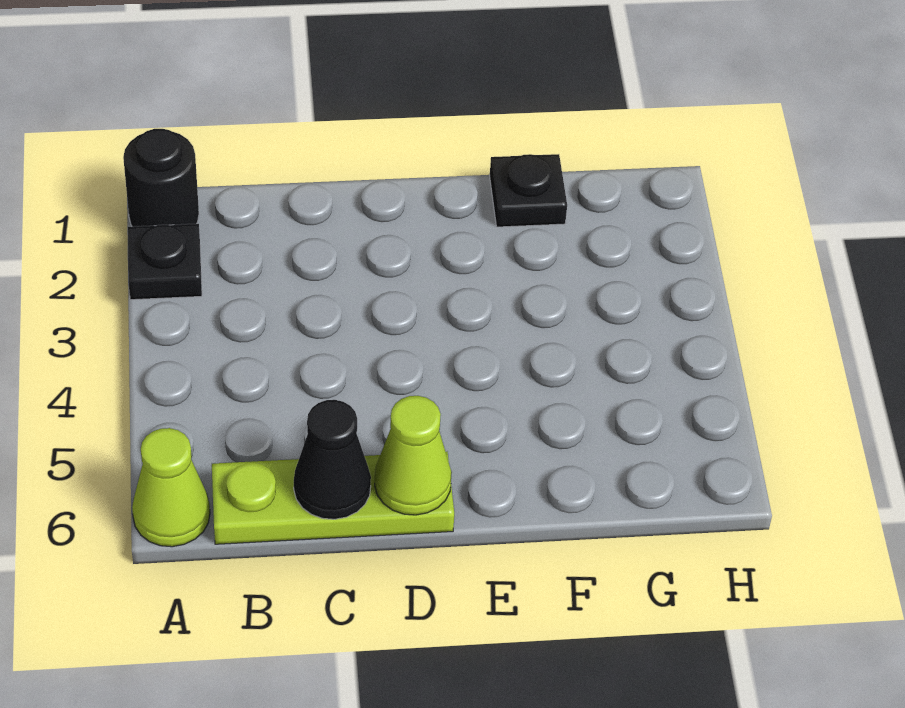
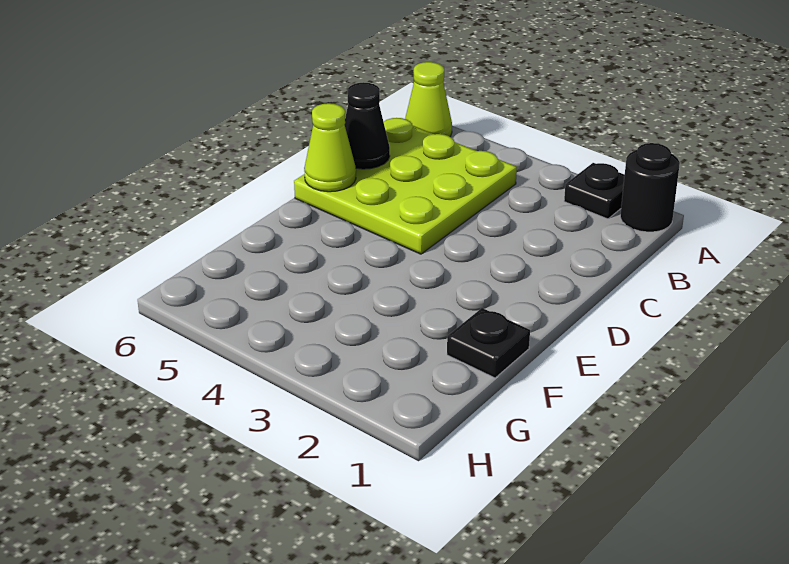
lime 1x3 plate [212,452,454,544] -> lime 3x3 plate [294,118,517,254]

